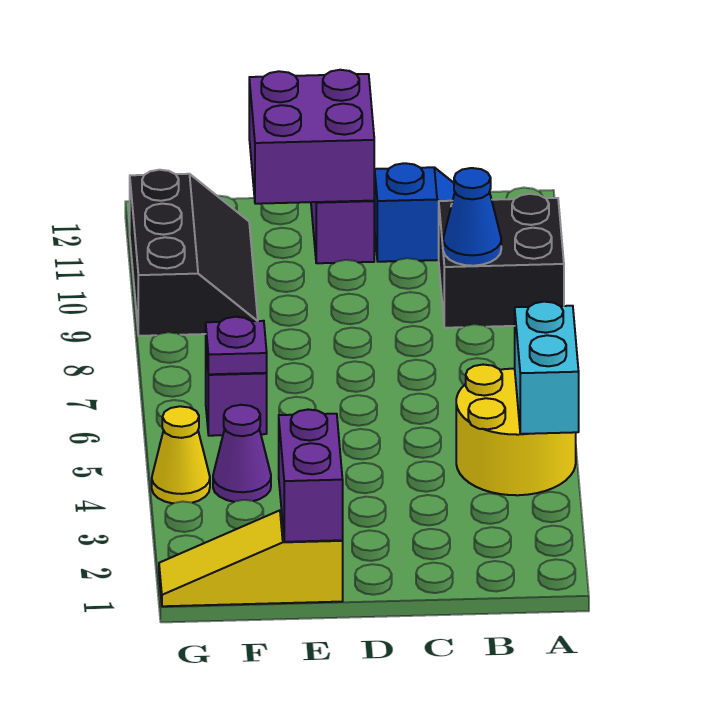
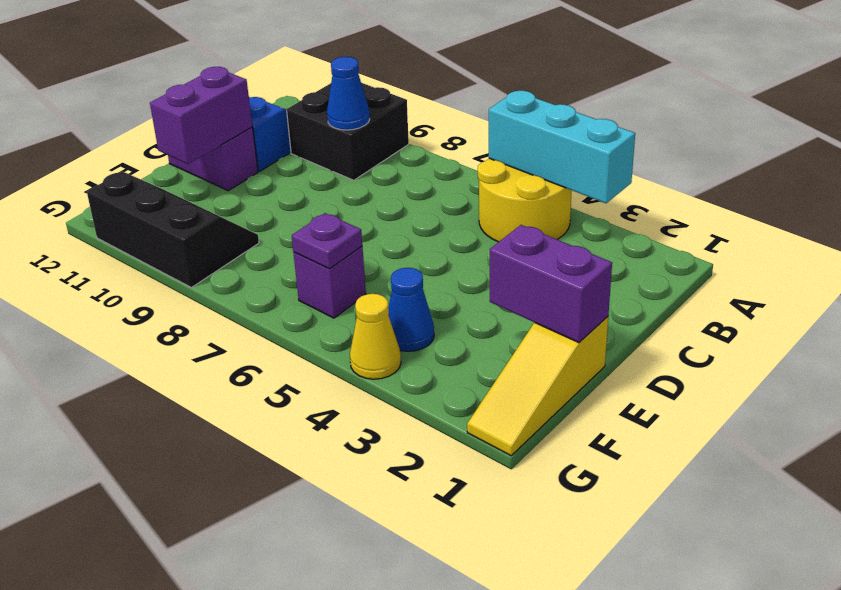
cyan 1x2 brick [515,302,579,434] -> cyan 1x3 brick [489,91,635,203]
purple 2x2 brick [249,70,374,204] -> purple 1x2 brick [150,67,252,164]
purple 1x1 cone [213,405,271,502] -> blue 1x1 cone [388,268,434,351]

